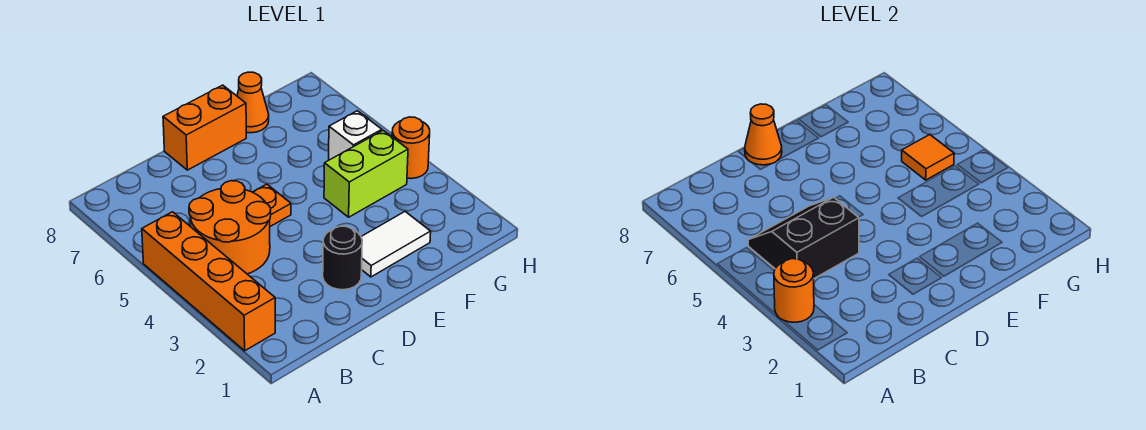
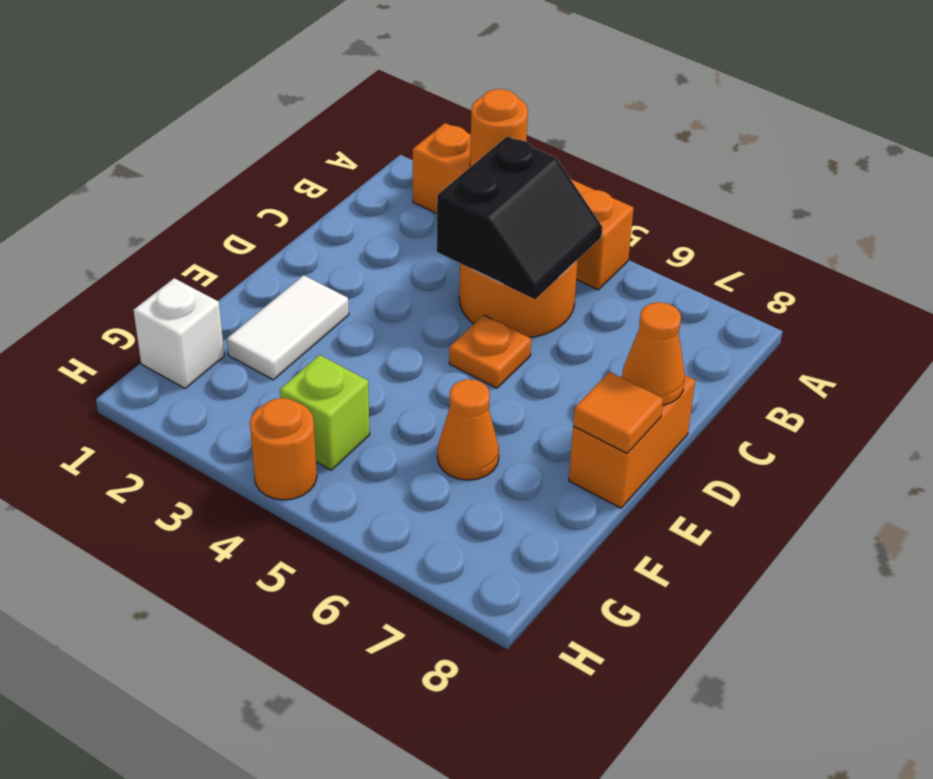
black 1x1 round brick [323,226,362,290] -> none
lime 1x2 brick [324,131,408,217] -> lime 1x1 brick [280,355,370,470]
orange 1x1 cone [237,72,269,133] -> orange 1x1 cone moved to [437,379,499,480]
white 1x1 brick [329,111,382,160] -> white 1x1 brick moved to [134,278,224,389]
orange 1x1 tile [902,134,954,180] -> orange 1x1 tile moved to [573,372,663,453]

